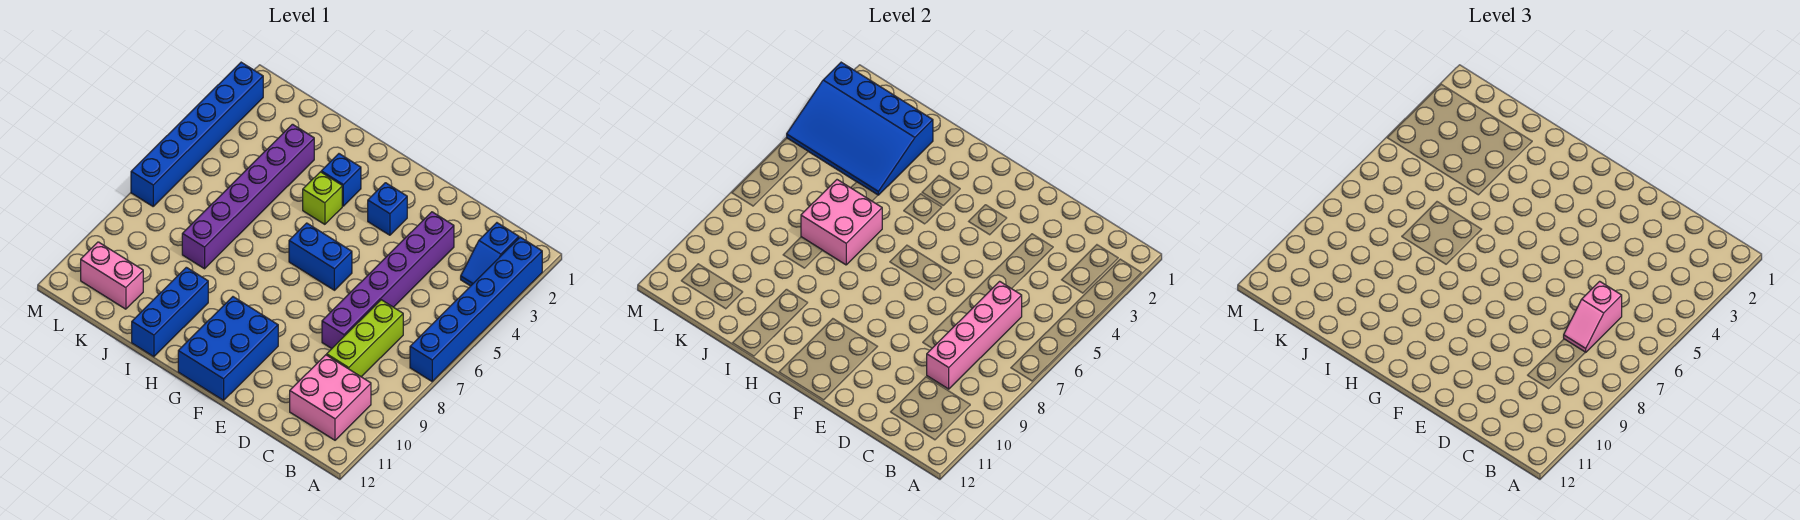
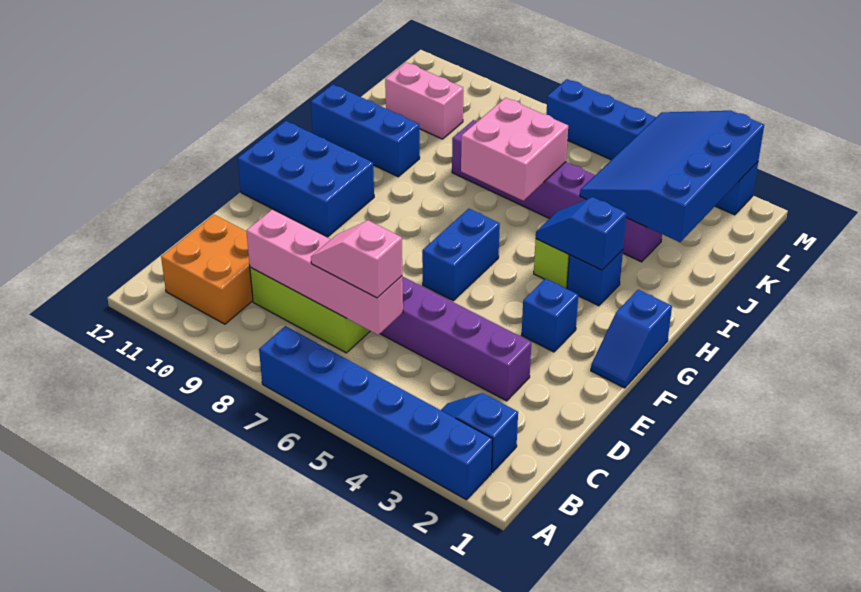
pink 2x2 brick [290,355,371,440] -> orange 2x2 brick [161,215,253,324]
none -> blue 1x2 slope [591,290,672,388]
none -> blue 1x2 slope [536,197,627,270]
pink 1x2 brick [81,242,143,309] -> pink 1x2 brick turned to [385,62,463,139]

